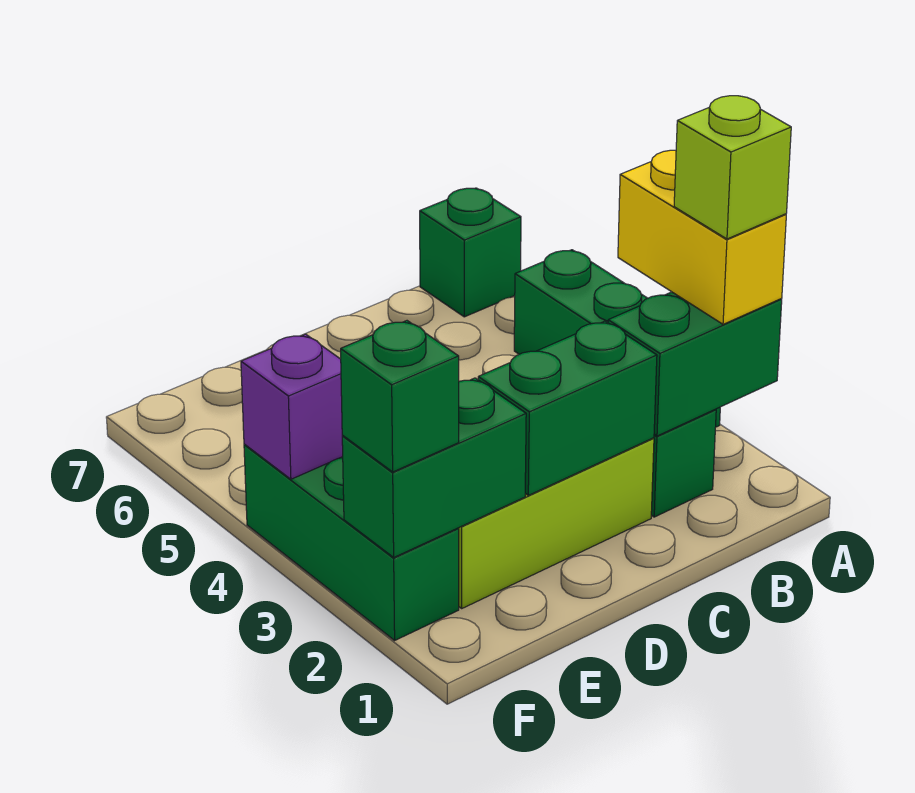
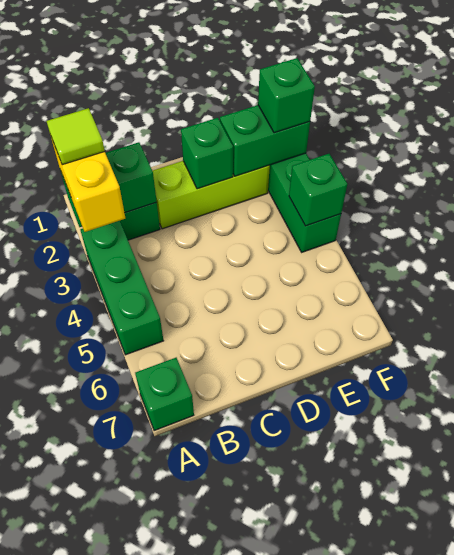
lime 1x1 brick [674,96,791,239] -> lime 1x1 tile [47,108,105,165]
green 1x2 brick [478,321,657,495] -> green 1x1 brick [181,118,233,189]
purple 1x1 brick [241,334,343,479] -> green 1x1 brick [289,154,347,226]

